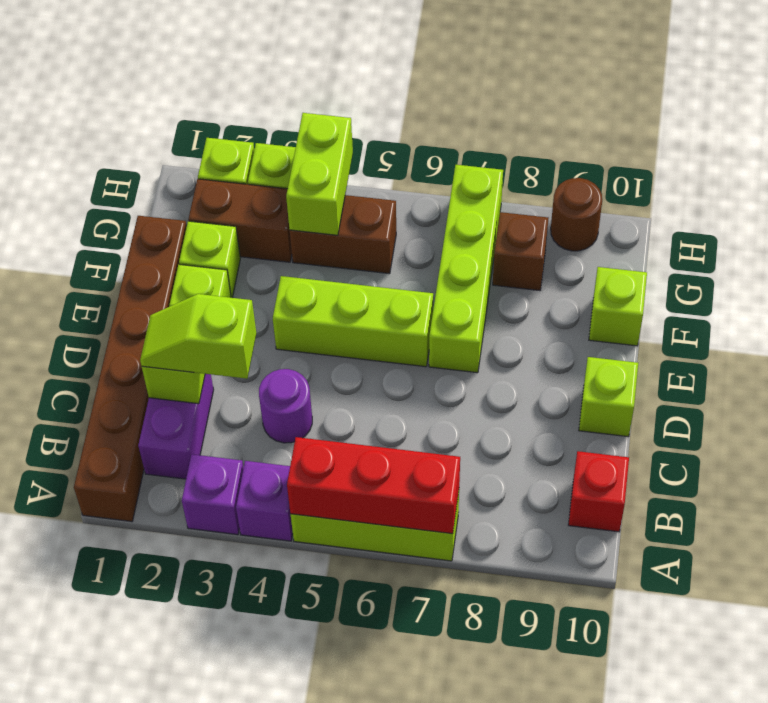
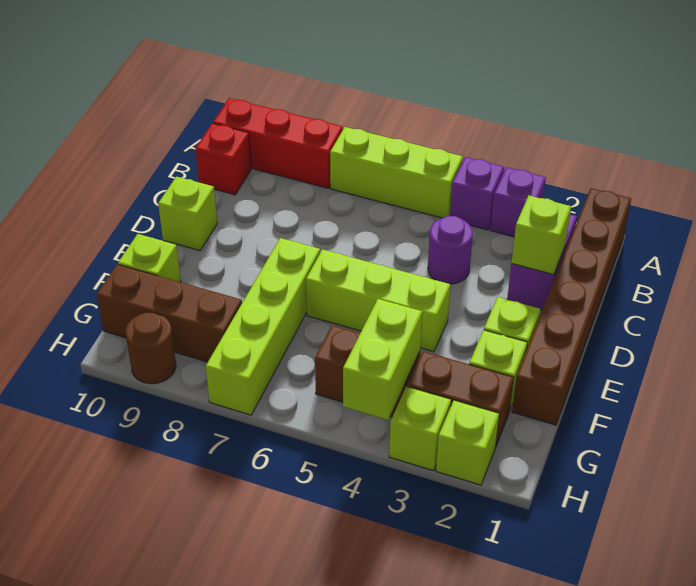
red 1x3 brick [287,437,460,534] -> red 1x3 brick moved to [213,98,343,188]
lime 1x2 slope [140,294,256,379] -> none
brown 1x1 brick [493,212,548,291] -> brown 1x3 brick [97,264,242,362]

